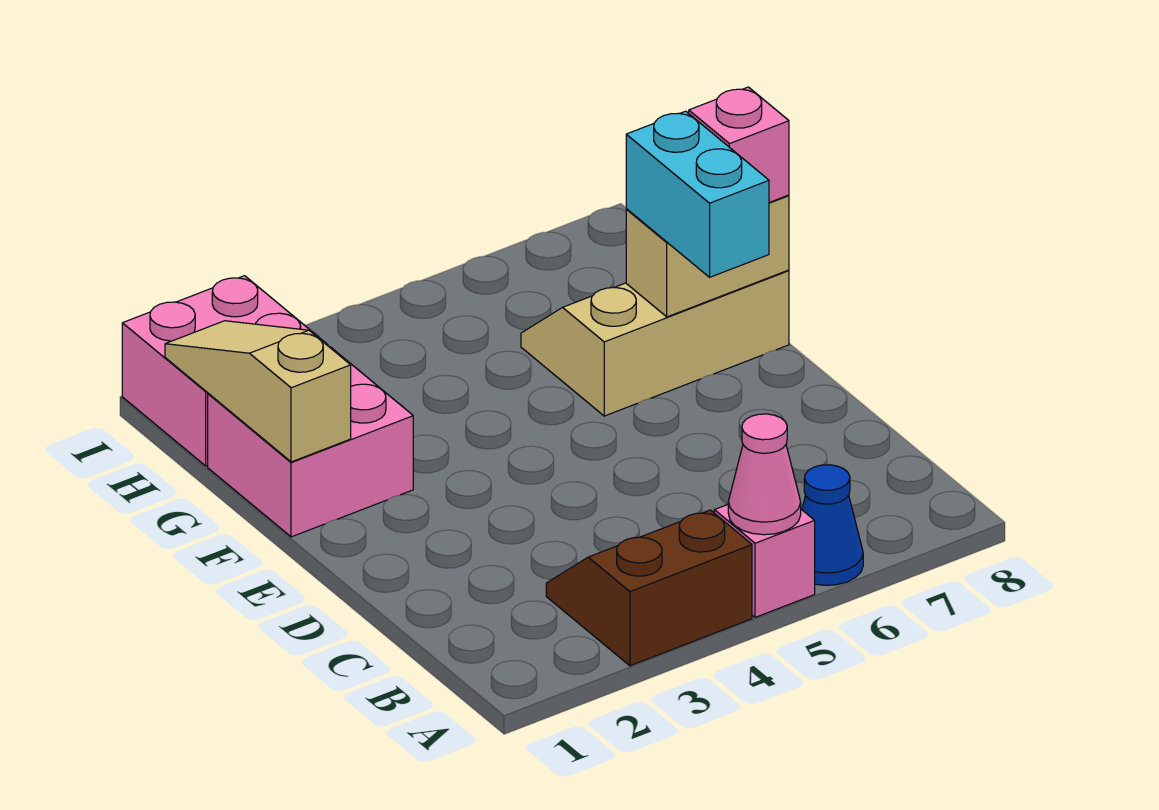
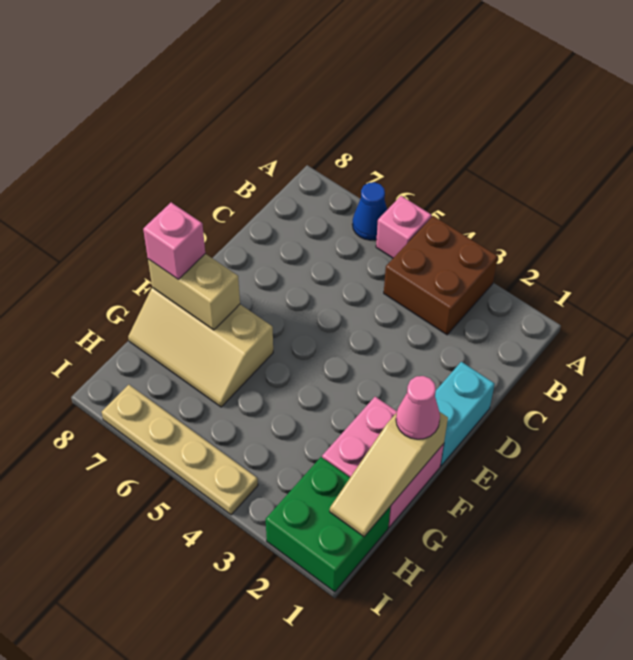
brown 2x2 slope [546,510,752,666] -> brown 2x2 brick [384,216,498,335]
pink 1x1 cone [728,414,801,535] -> pink 1x1 cone moved to [396,376,440,439]
cyan 1x2 brick [626,111,769,277] -> cyan 1x2 brick moved to [435,362,495,466]
pink 2x2 brick [122,276,328,466] -> green 2x2 brick [266,457,390,592]
none -> tan 1x4 plate [102,385,258,515]

